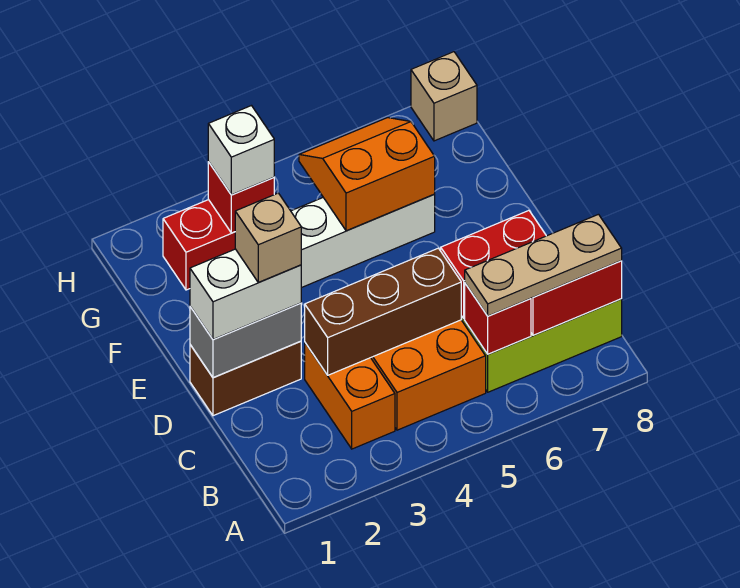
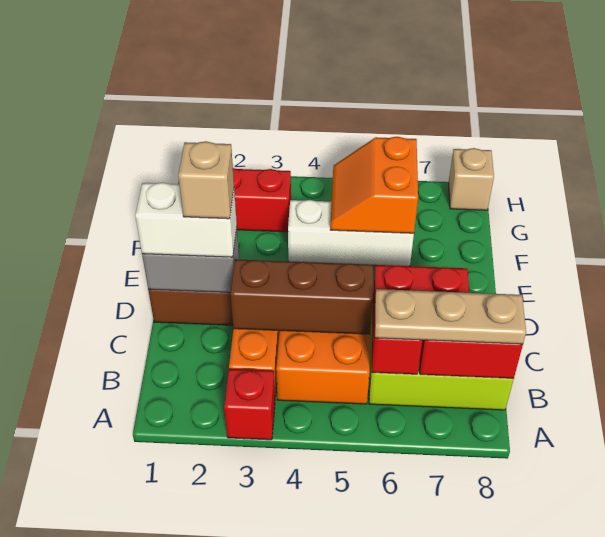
orange 2x2 slope [299,118,435,231] -> orange 2x2 slope turned to [330,137,418,233]
red 1x1 brick [208,162,274,233] -> red 1x1 brick moved to [224,369,275,440]
white 1x1 brick [208,106,274,195] -> none

